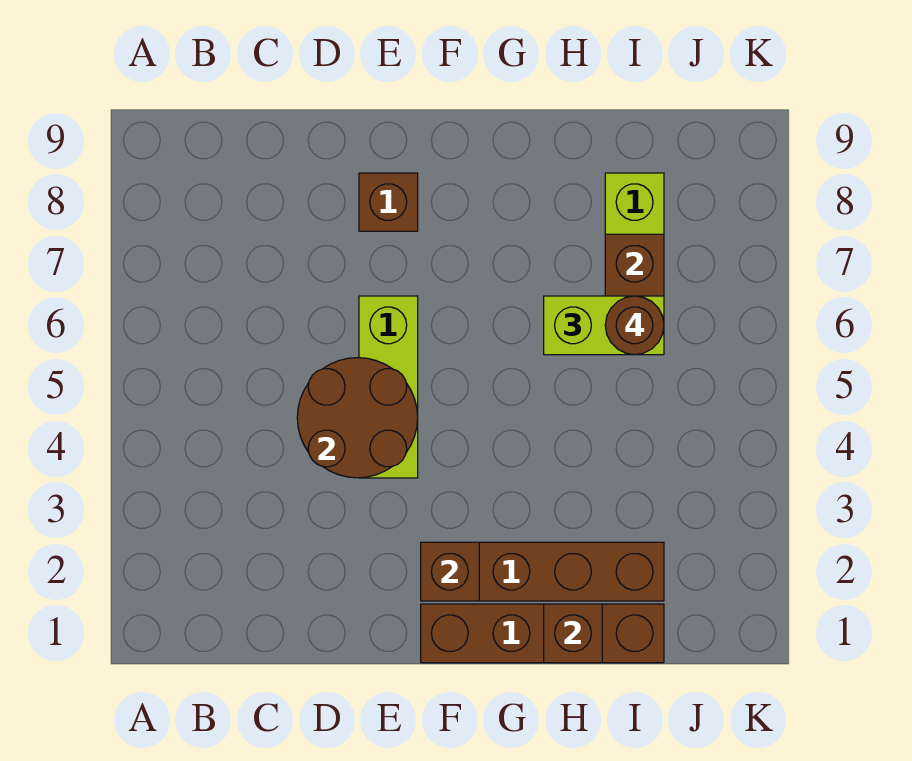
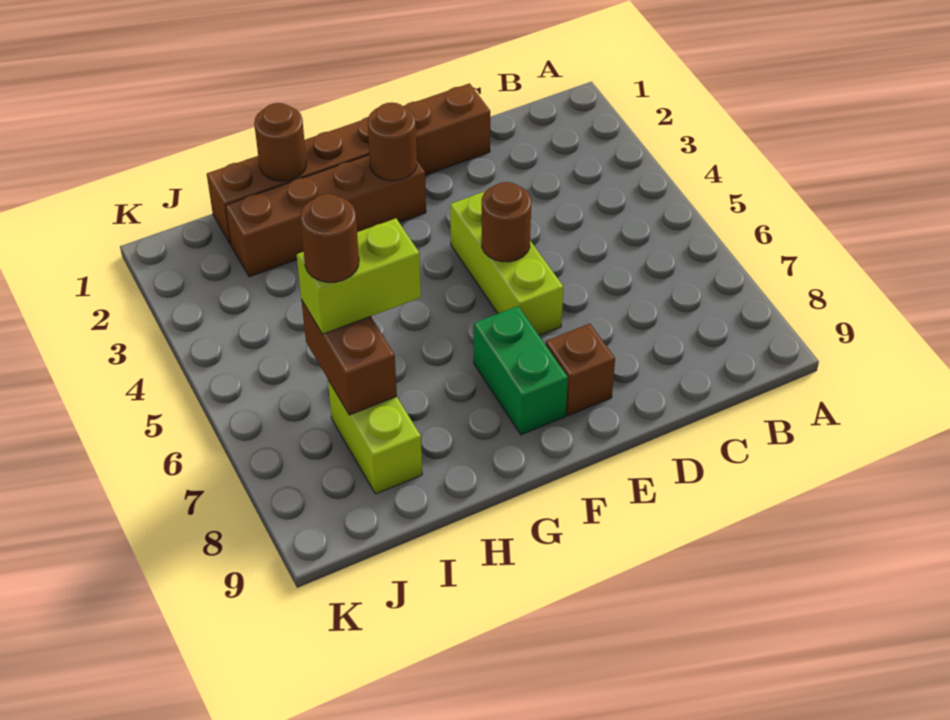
brown 2x2 round brick [297,358,418,478] -> brown 1x1 round brick [482,182,531,262]
brown 1x4 brick [421,604,664,663] -> brown 1x6 brick [207,83,490,244]
brown 1x1 brick [421,542,479,601] -> brown 1x1 round brick [368,102,417,180]
none -> green 1x2 brick [474,306,568,435]
brown 1x1 brick [544,604,602,663] -> brown 1x1 round brick [254,103,307,181]

